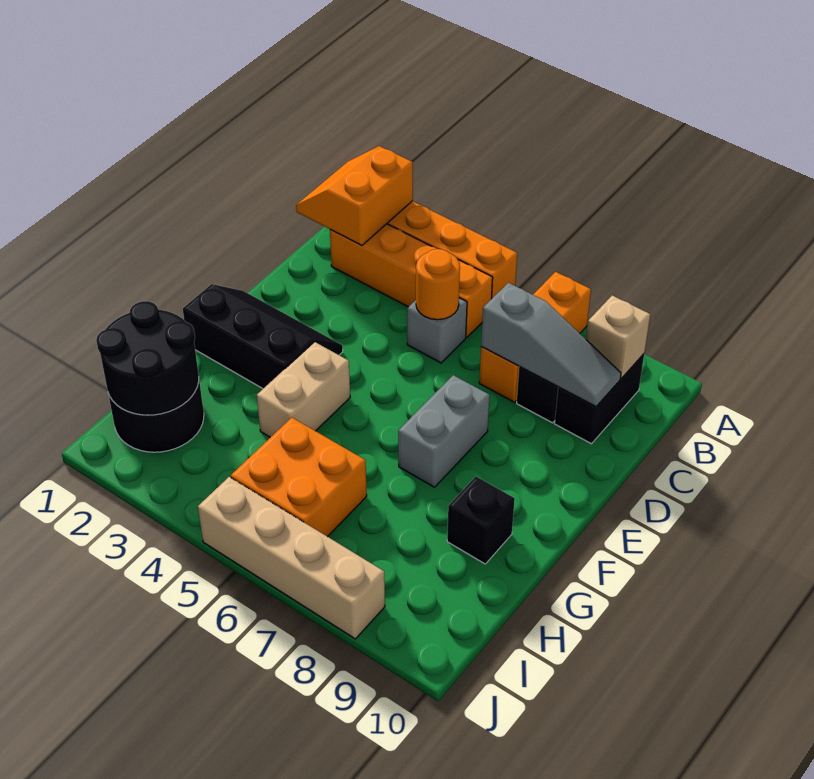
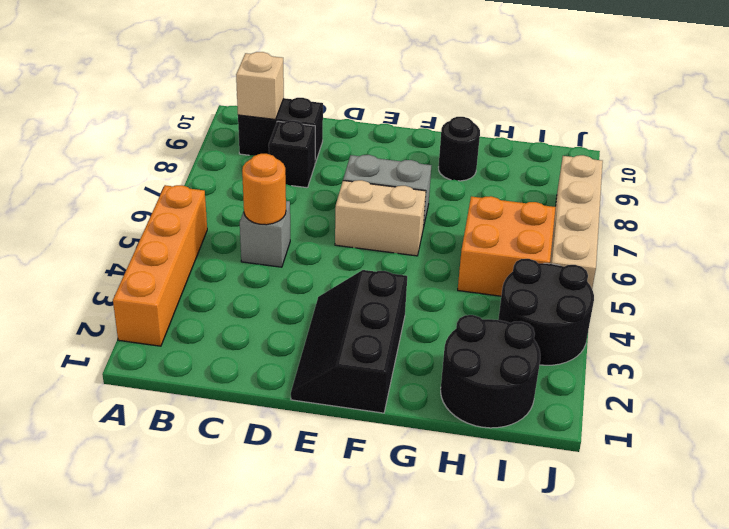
orange 2x2 slope [296,146,413,246] -> none
orange 1x3 brick [479,272,591,402] -> none
orange 1x4 brick [330,224,493,338] -> none
grey 1x3 slope [481,283,621,407] -> none
tan 1x2 brick [257,342,350,437] -> tan 1x2 brick moved to [335,180,426,256]
black 1x1 brick [447,476,515,564] -> black 1x1 round brick [439,117,480,181]
black 2x2 round brick [96,301,199,415] -> black 2x2 round brick moved to [498,259,594,365]

